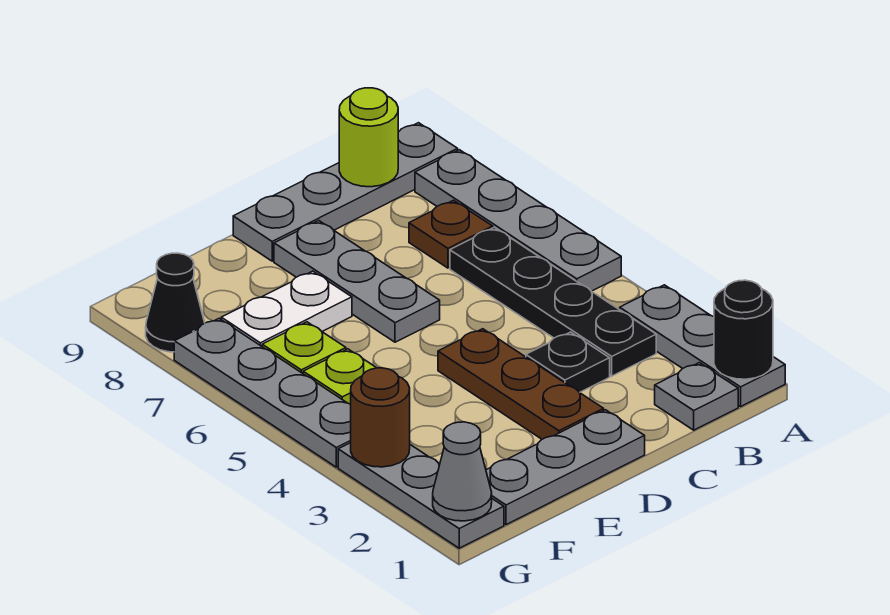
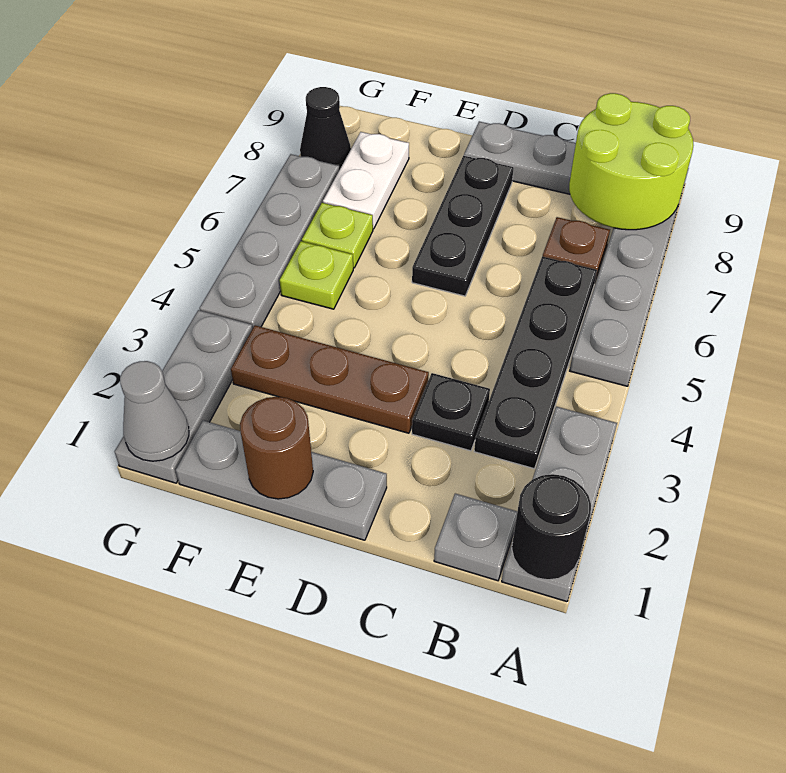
lime 1x1 round brick [339,88,398,187] -> lime 2x2 round brick [569,93,694,230]
brown 1x3 plate [438,329,604,439] -> brown 1x3 plate turned to [231,325,429,433]
grey 1x3 plate [274,221,440,342] -> black 1x3 plate [412,156,514,296]
white 1x2 plate [221,271,352,346] -> white 1x2 plate turned to [323,132,409,229]
brown 1x1 round brick [351,368,410,467] -> brown 1x1 round brick moved to [240,397,313,499]

